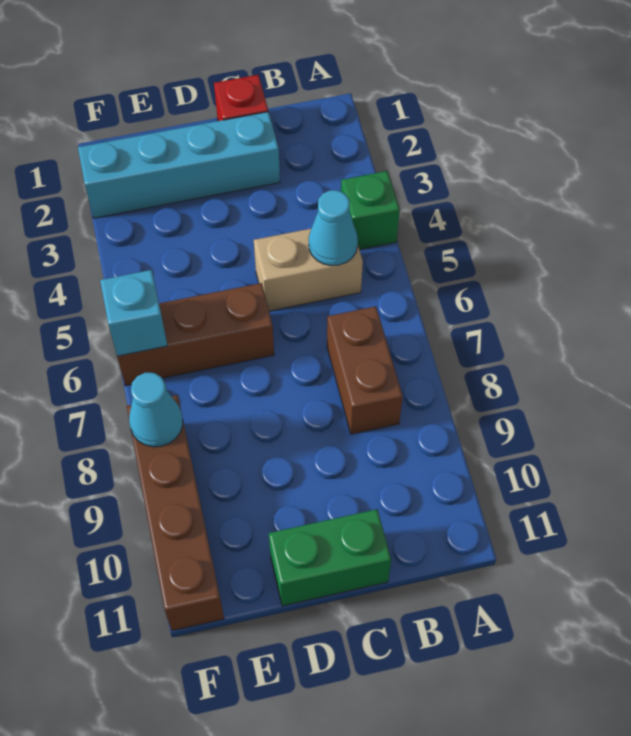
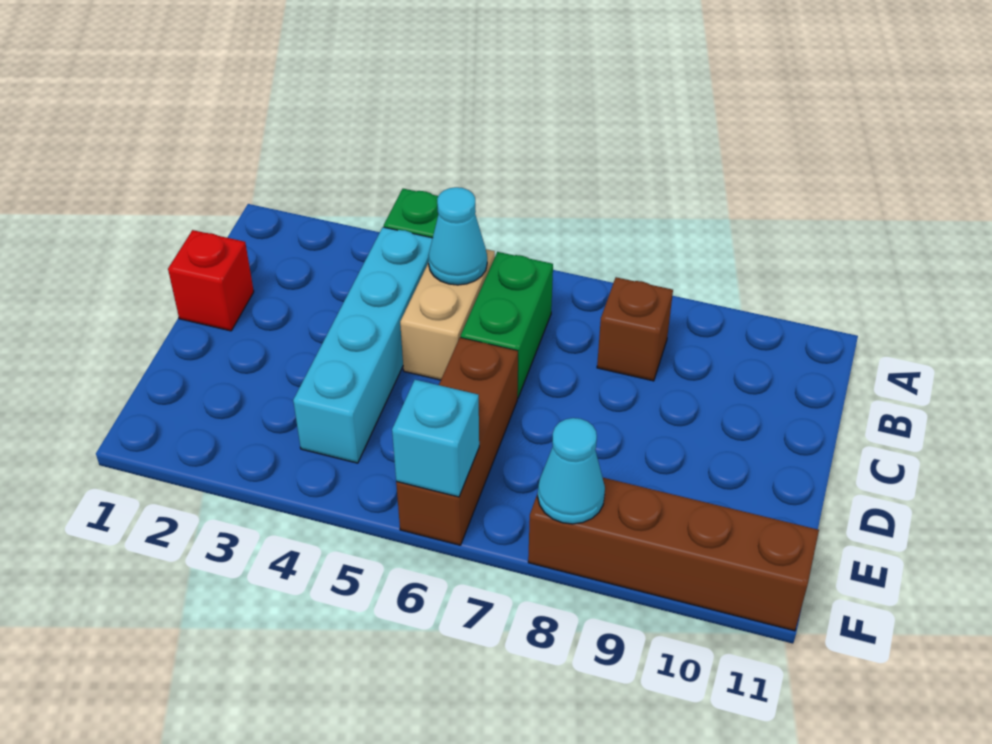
brown 1x2 brick [327,306,403,434] -> brown 1x1 brick [597,277,673,381]
cyan 1x4 brick [78,112,280,218] -> cyan 1x4 brick moved to [293,227,433,463]
green 1x2 brick [269,509,391,606] -> green 1x2 brick moved to [461,252,553,398]

